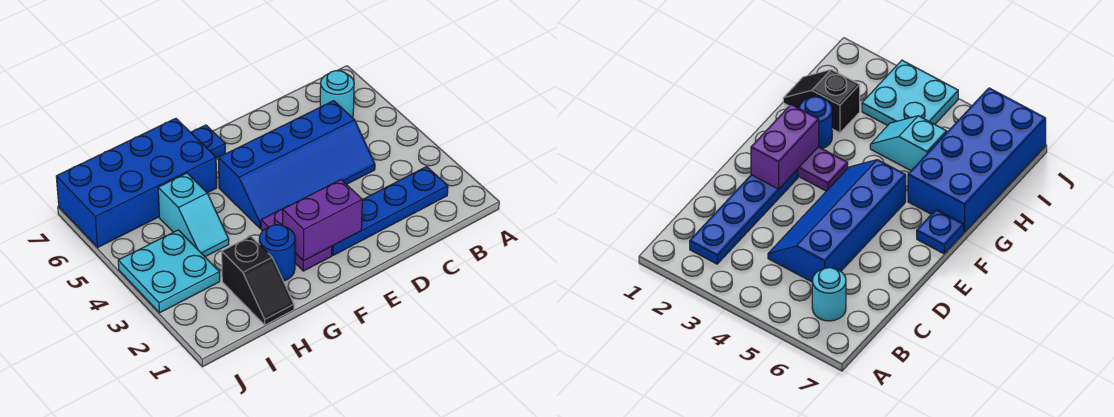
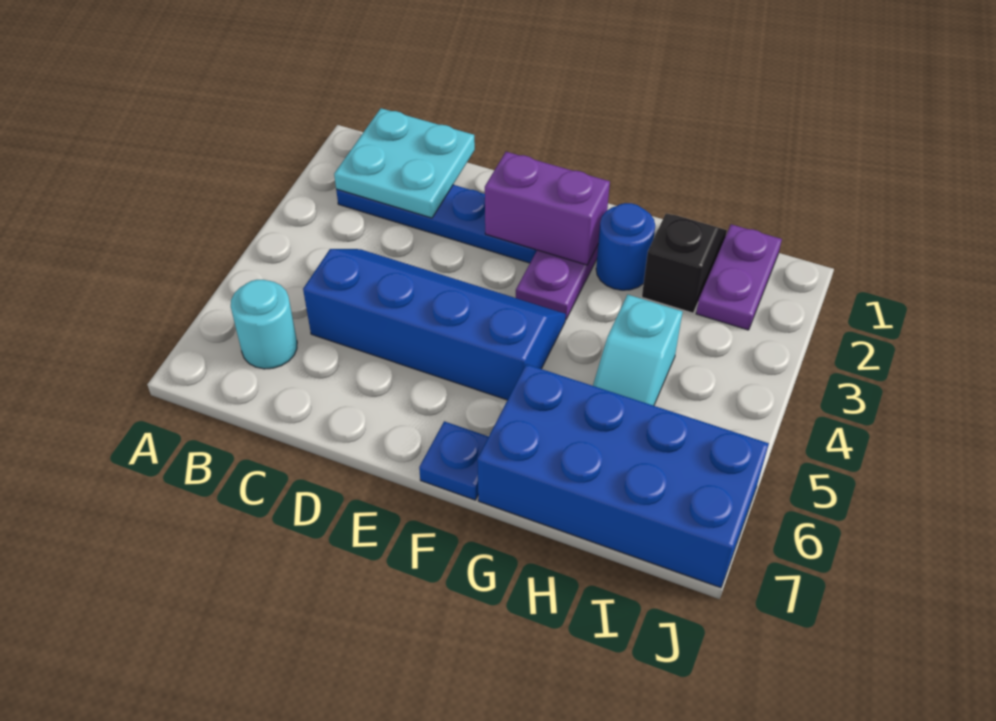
cyan 1x2 slope [158,173,229,257] -> cyan 1x2 slope turned to [593,295,682,406]
none -> purple 1x2 plate [696,224,782,330]
cyan 2x2 plate [118,230,220,313] -> cyan 2x2 plate moved to [334,108,475,218]

